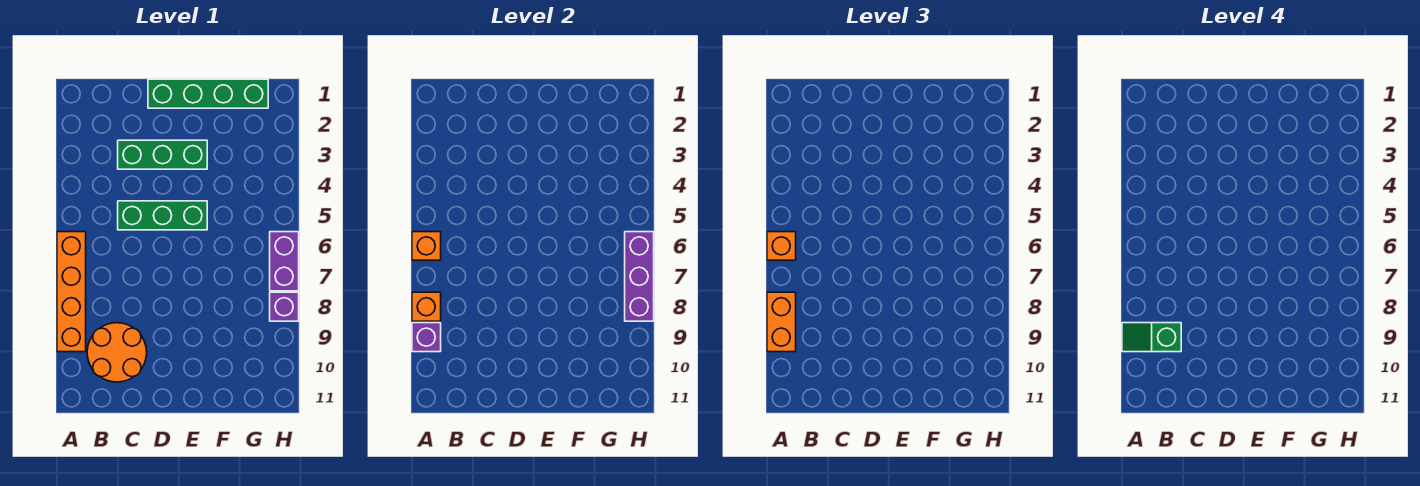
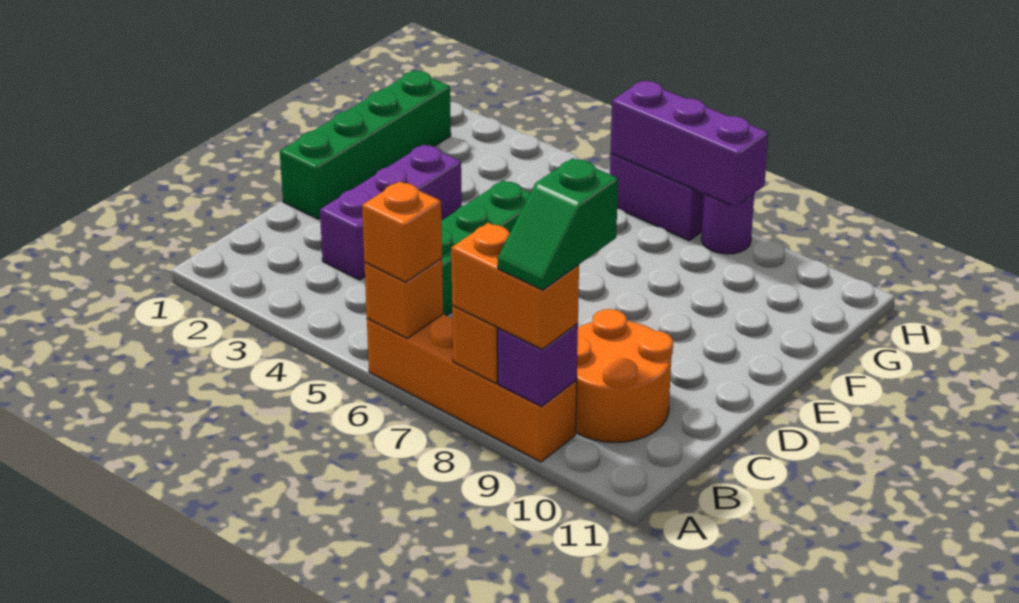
green 1x3 brick [118,140,207,169] -> purple 1x3 brick [320,145,462,280]
purple 1x1 brick [270,292,299,321] -> purple 1x1 round brick [701,194,754,254]

